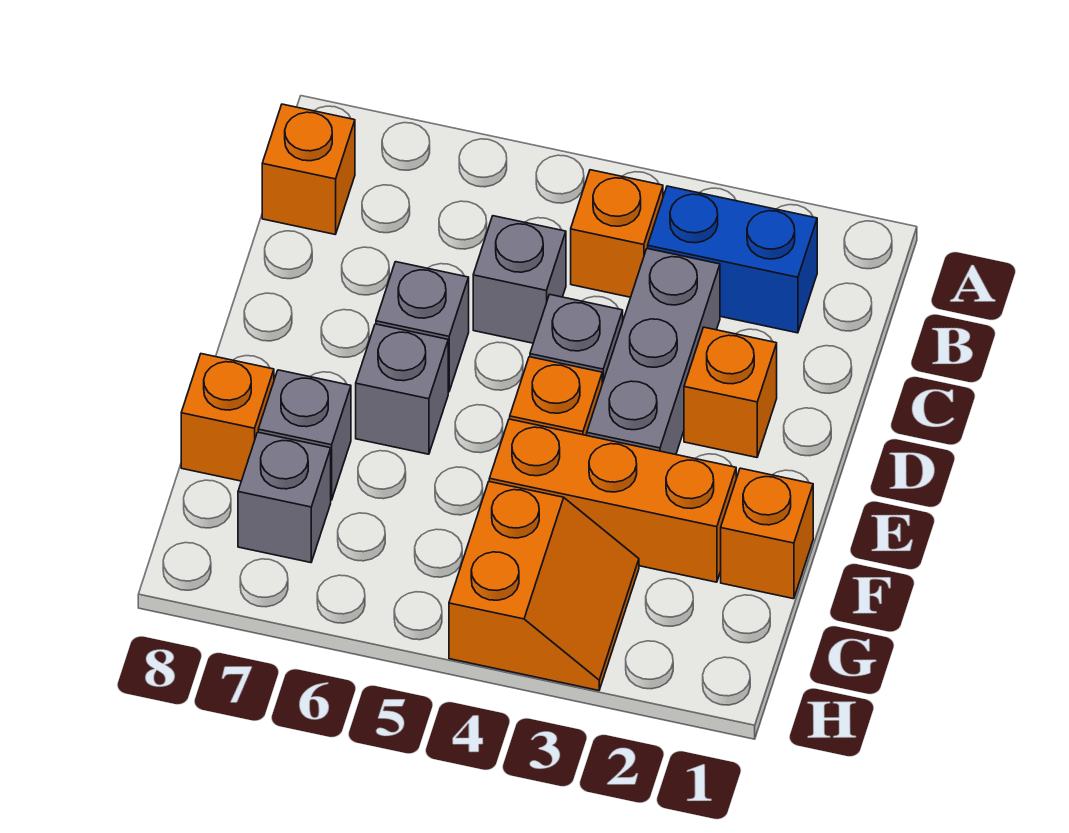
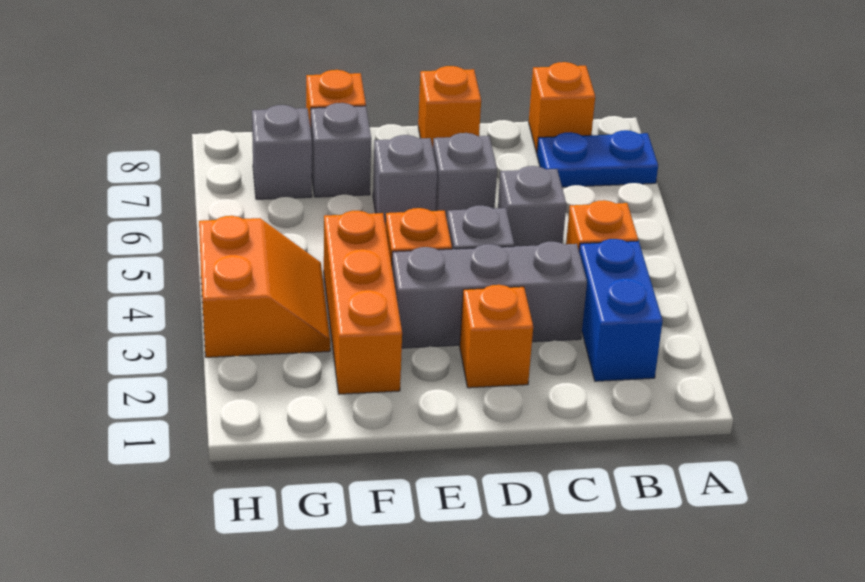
none -> blue 1x2 plate [537,130,658,187]
orange 1x1 brick [721,468,813,599] -> orange 1x1 brick moved to [418,66,481,147]
orange 2x2 slope [449,482,639,690] -> orange 2x2 slope turned to [199,216,330,357]

